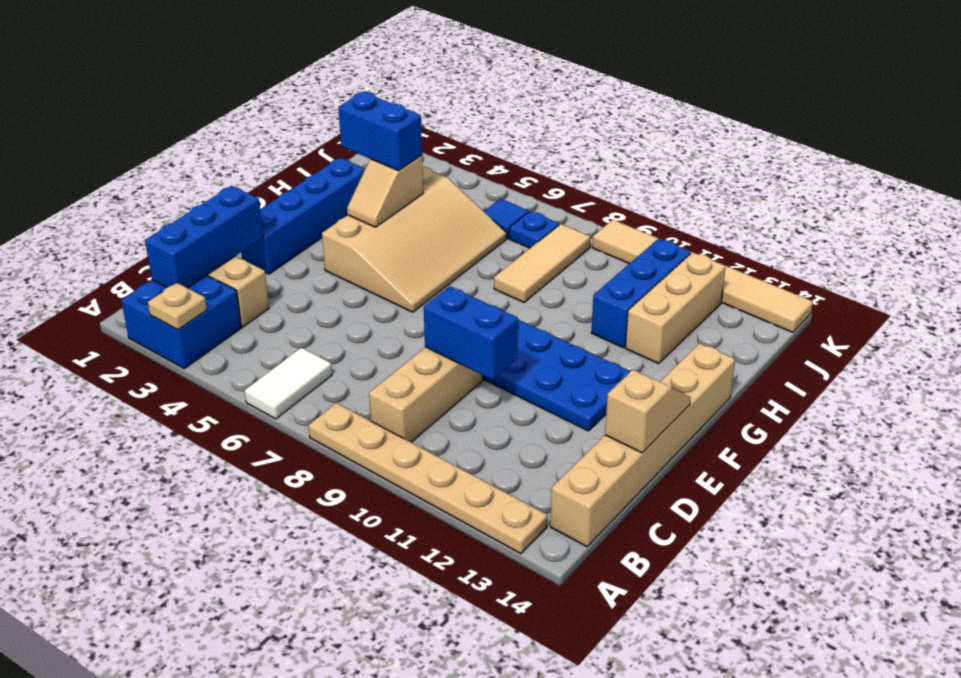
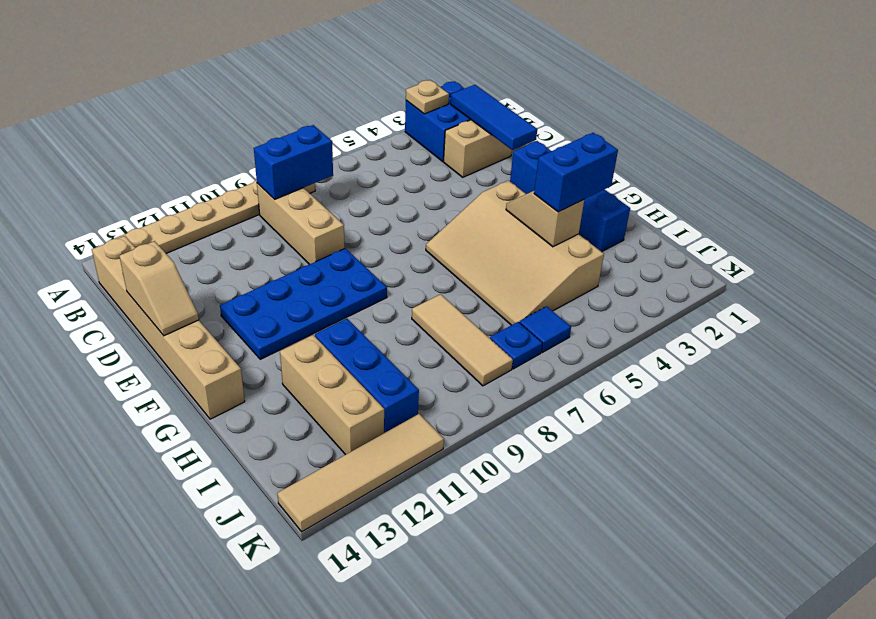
white 1x2 tile [245,348,332,419] -> none
blue 1x3 brick [145,186,263,288] -> blue 1x3 tile [451,85,537,150]
blue 1x2 brick [424,286,518,379] -> blue 1x2 brick moved to [254,125,333,199]
tan 1x6 tile [592,220,813,332] -> tan 1x4 tile [277,414,444,532]

